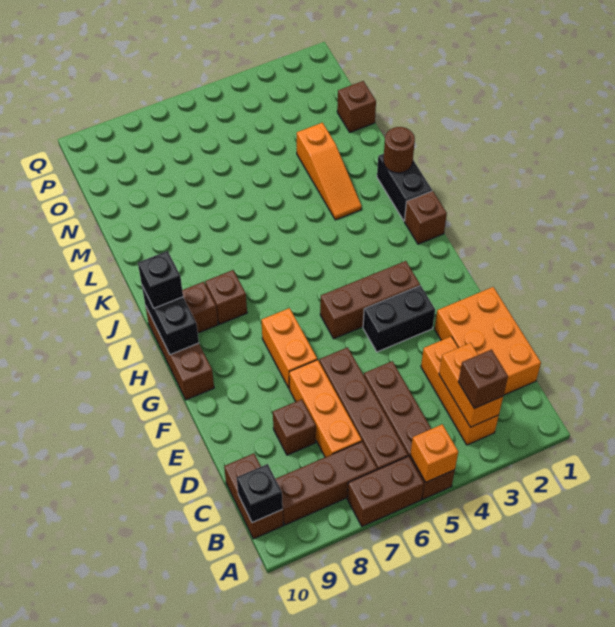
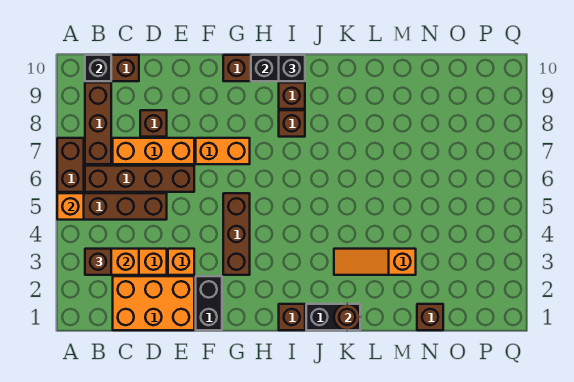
none -> orange 1x1 brick [168,249,194,275]
black 1x2 brick [363,286,435,352] -> black 1x2 brick moved to [196,276,222,330]

